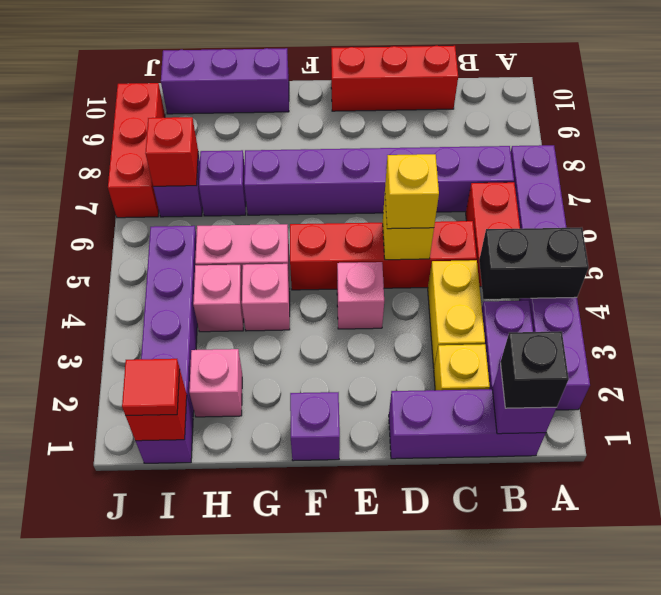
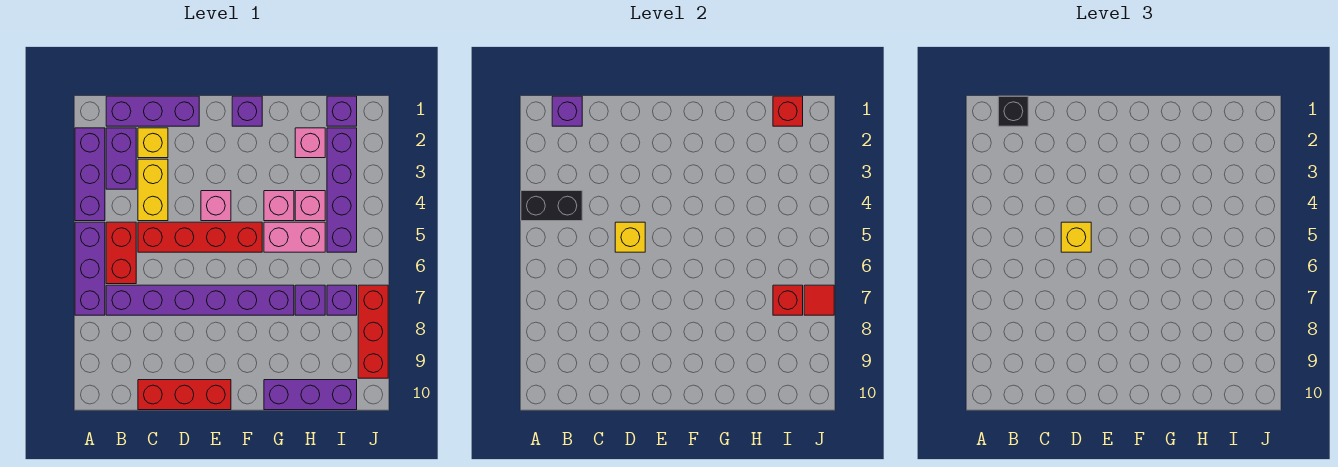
red 1x1 tile [122,359,180,415] -> red 1x1 tile moved to [804,285,834,315]

